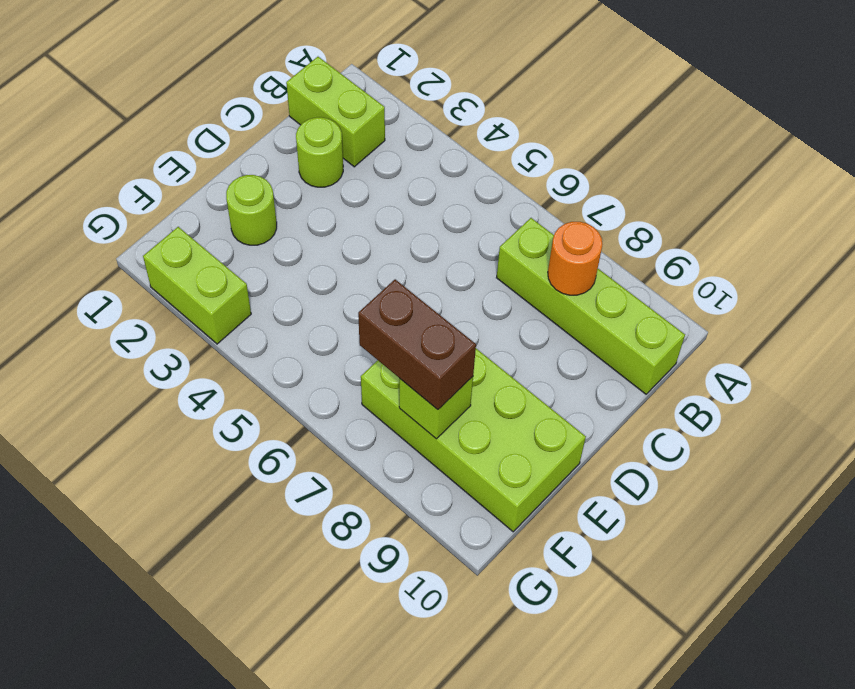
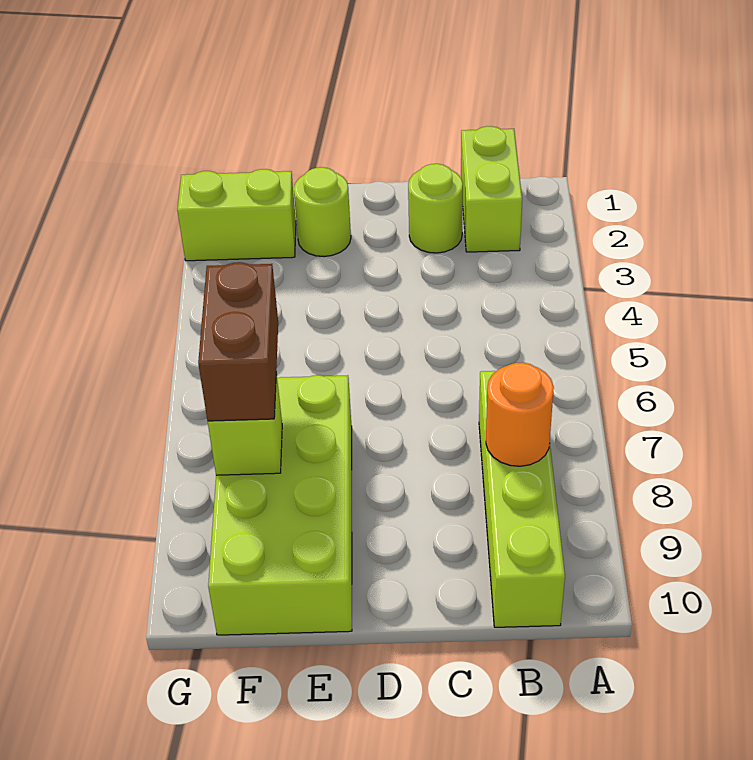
lime 1x2 brick [143,227,251,344] -> lime 1x2 brick turned to [177,169,296,261]

